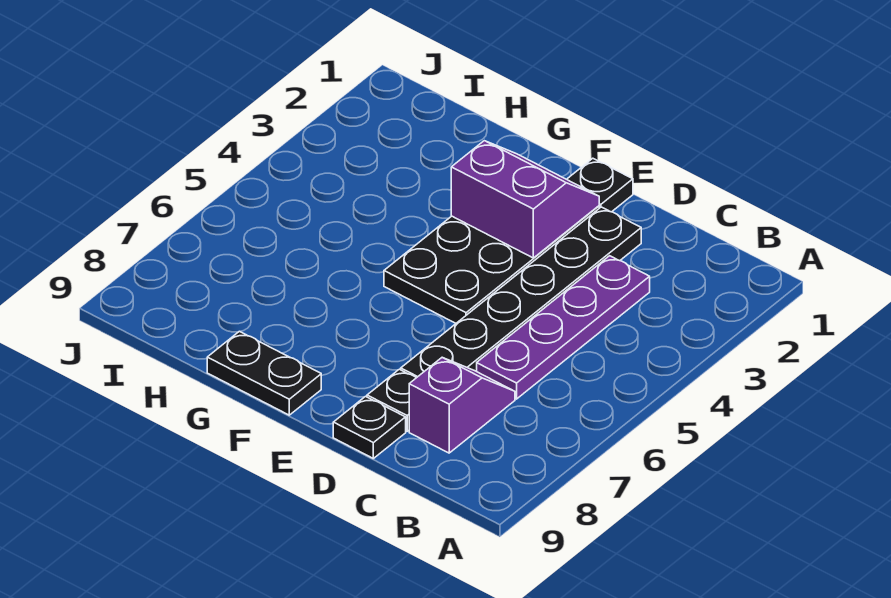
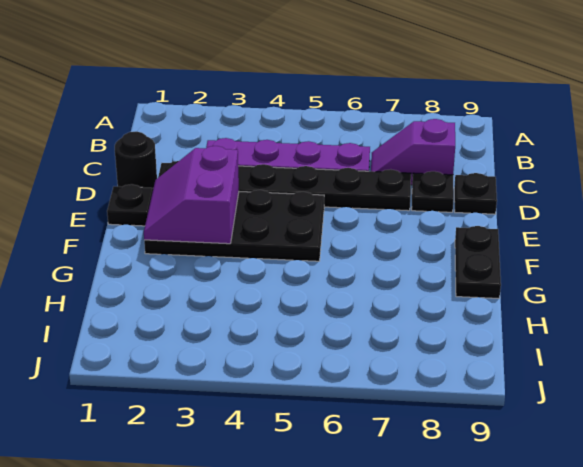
none -> black 1x1 round brick [115,131,157,188]

